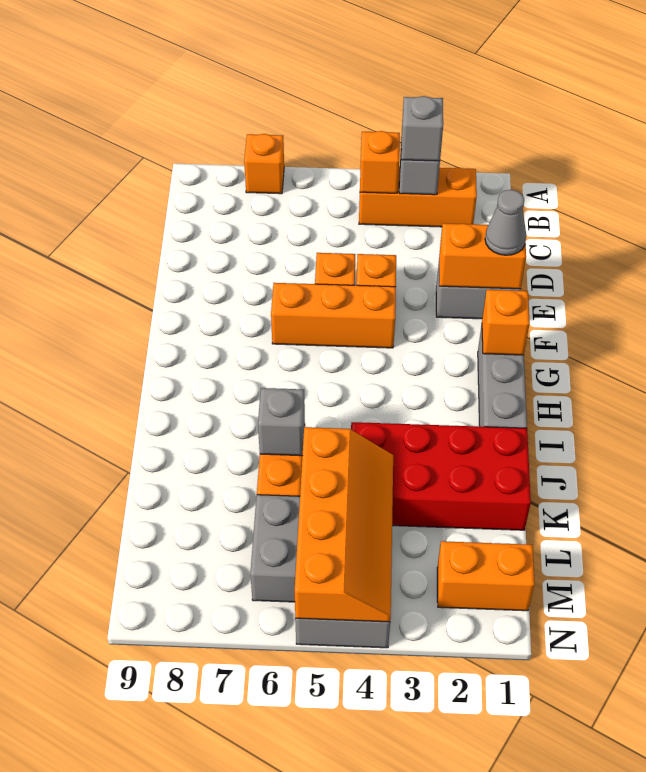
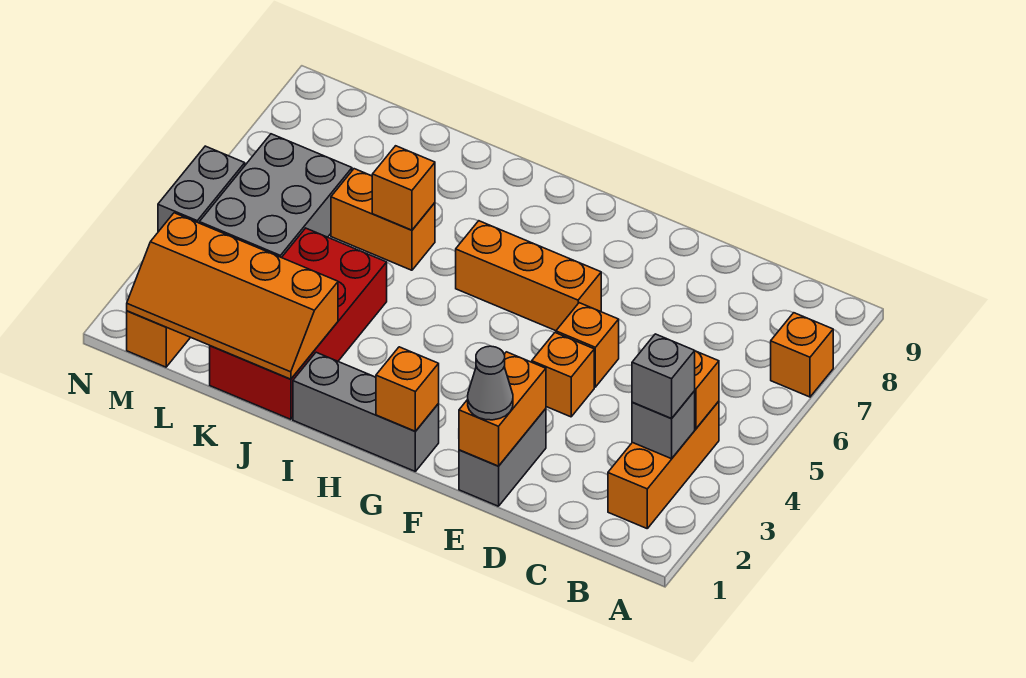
orange 1x3 brick [271,283,396,348] -> orange 1x3 brick turned to [456,221,601,331]
grey 1x1 brick [258,388,305,456] -> orange 1x1 brick [372,146,435,230]
orange 2x4 slope [295,427,393,622] -> orange 2x4 slope moved to [127,213,338,379]

